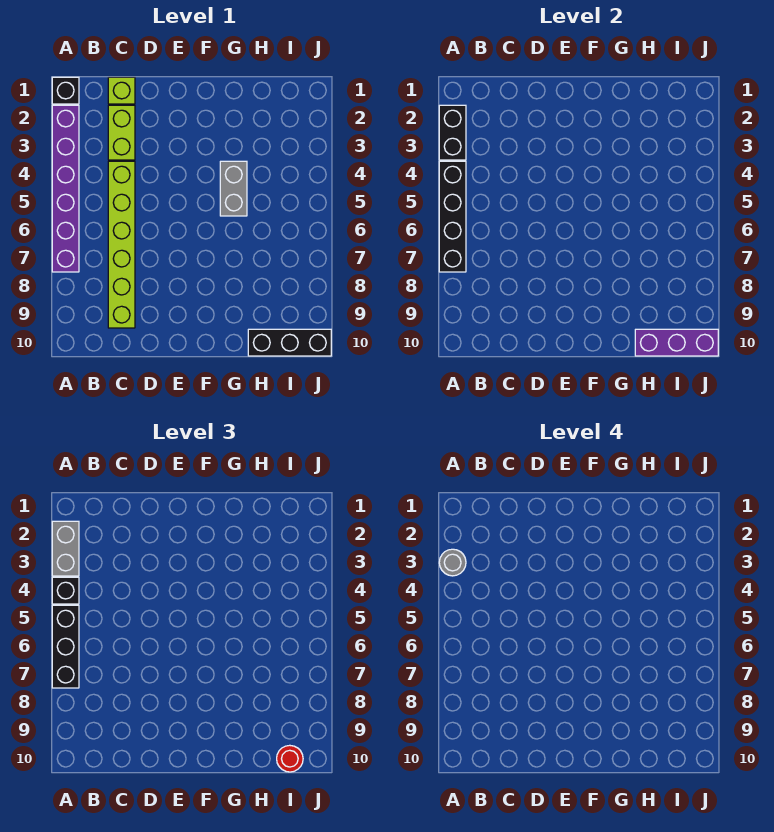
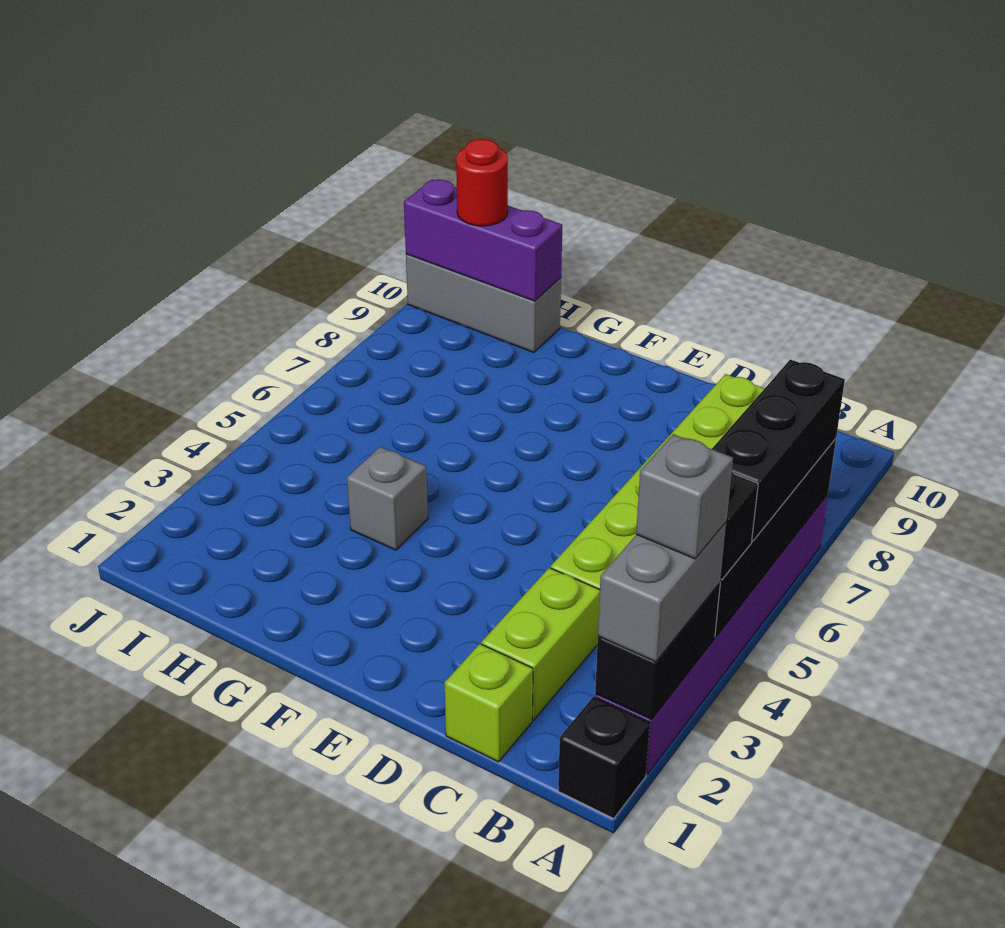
grey 1x1 round brick [439,549,466,576] -> grey 1x1 brick [636,434,733,559]
grey 1x2 brick [220,161,247,216] -> grey 1x1 brick [347,447,428,550]
black 1x3 brick [248,329,331,356] -> grey 1x3 brick [406,254,561,352]

